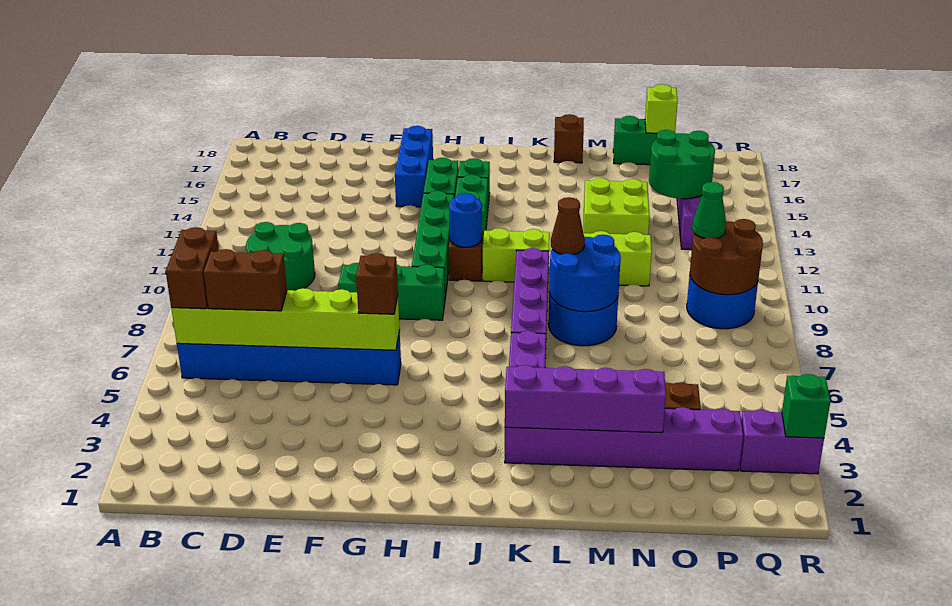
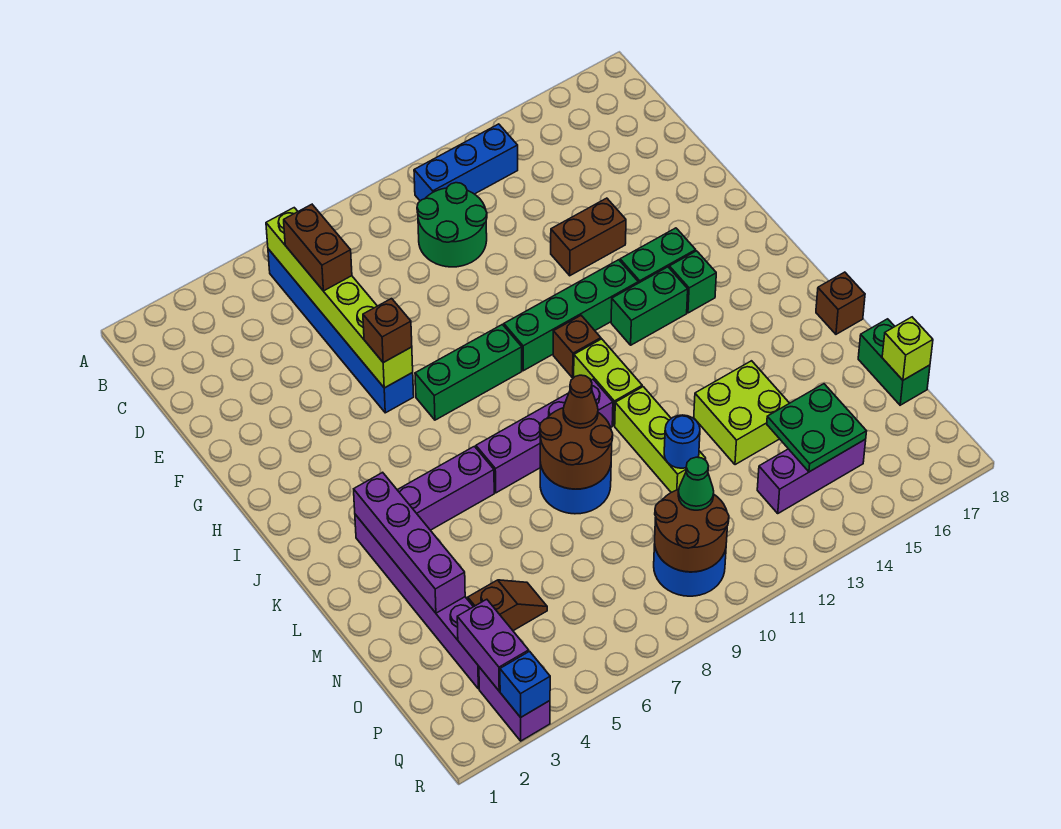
brown 1x2 brick [166,227,219,309] -> brown 1x2 brick moved to [551,198,626,276]
green 1x3 brick [338,263,445,320] -> green 1x3 brick turned to [415,324,522,420]
blue 1x3 brick [395,126,433,207] -> blue 1x3 brick moved to [414,124,518,201]
blue 1x1 round brick [449,193,482,247] -> blue 1x1 round brick moved to [664,415,700,468]
blue 2x2 round brick [549,235,621,312] -> brown 2x2 round brick [540,408,613,489]
green 2x2 round brick [649,130,715,199] -> green 2x2 plate [767,384,867,472]
none -> purple 1x2 brick [457,599,529,691]
green 1x1 brick [782,374,830,438] -> blue 1x1 brick [500,651,550,717]

